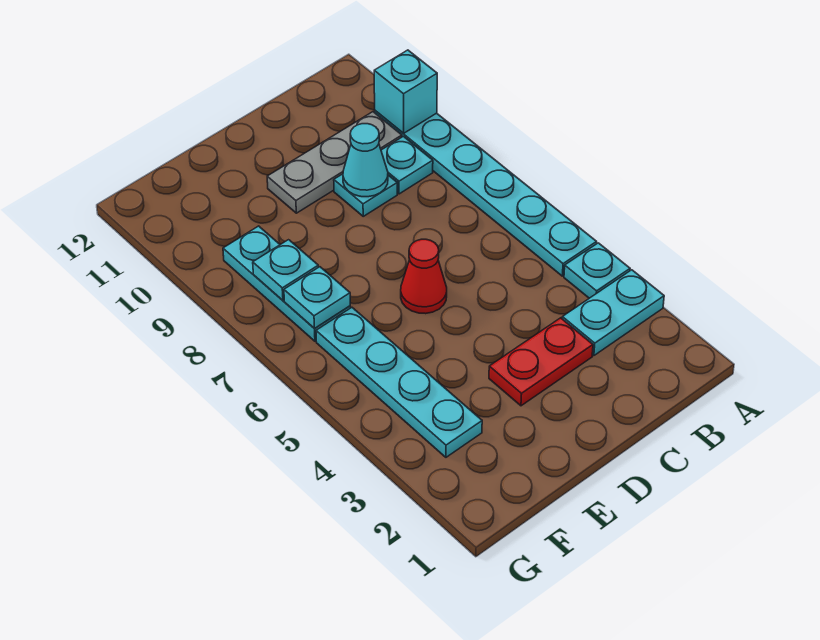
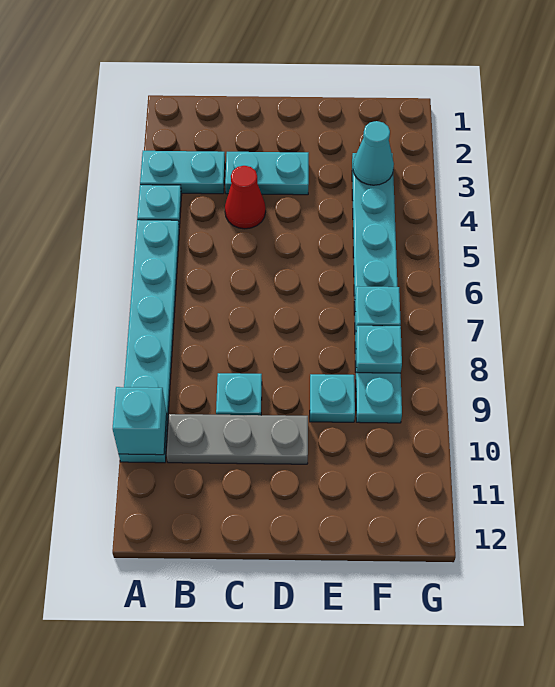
cyan 1x1 plate [381,136,433,194] -> cyan 1x1 plate moved to [310,374,355,422]
red 1x2 plate [489,318,593,406] -> cyan 1x2 plate [225,152,309,195]
cyan 1x1 cone [343,124,388,197] -> cyan 1x1 cone moved to [353,121,394,185]
red 1x1 cone [401,239,447,314] -> red 1x1 cone moved to [225,166,266,229]

